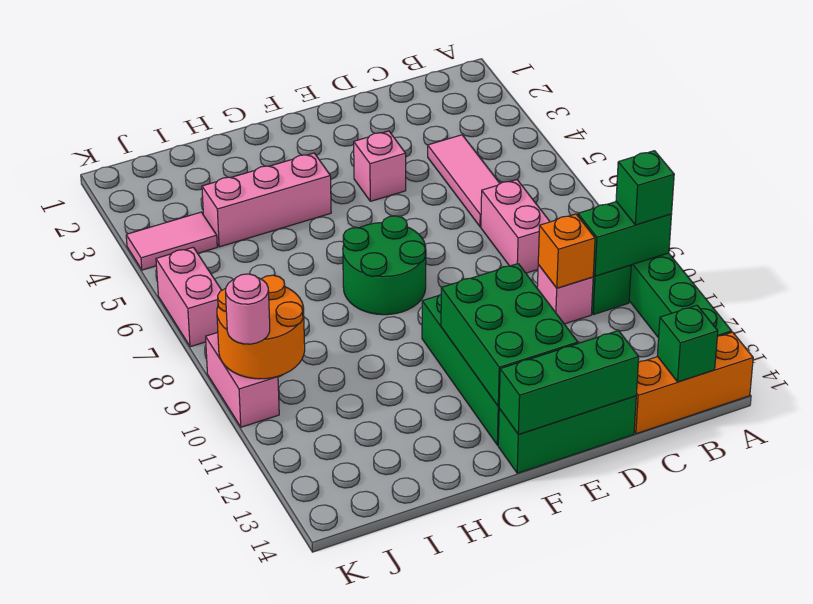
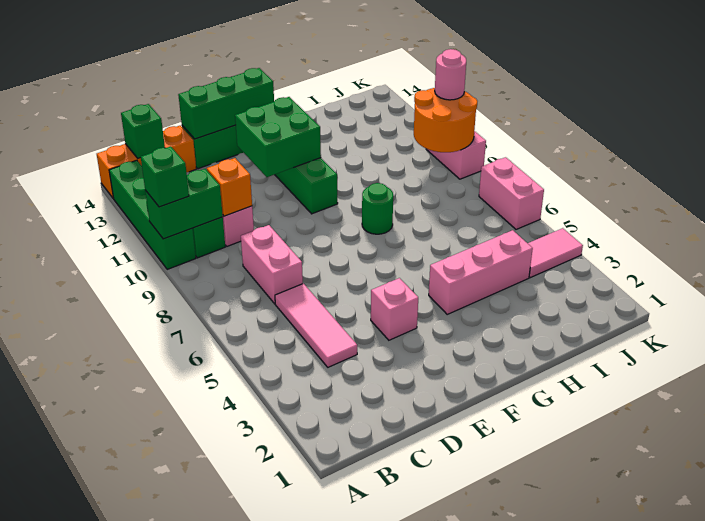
green 2x3 brick [441,264,578,406] -> green 2x2 brick [235,97,321,177]
green 2x2 round brick [343,216,426,315] -> green 1x1 round brick [362,183,393,234]

